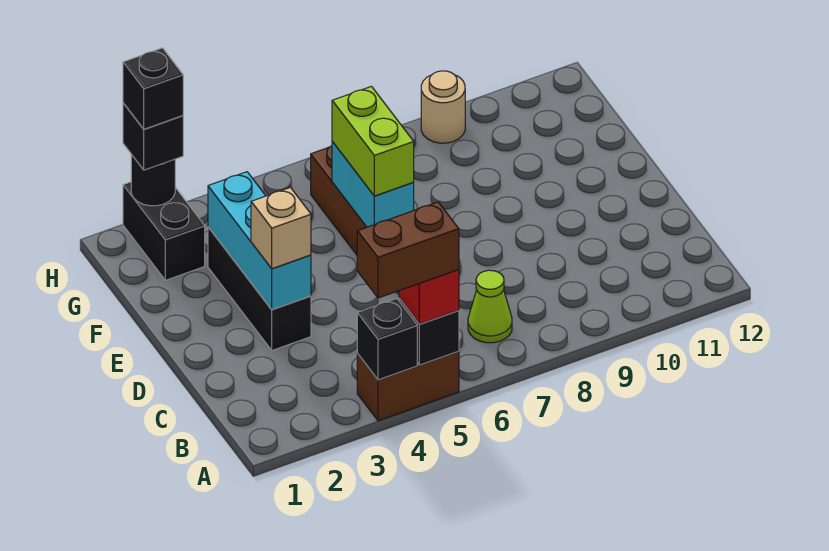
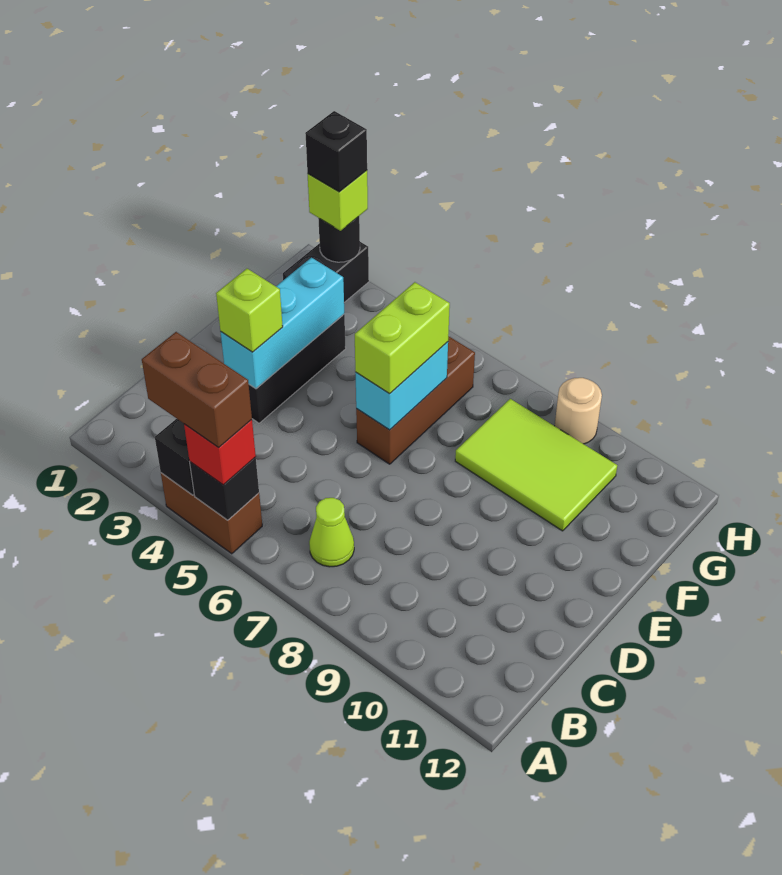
tan 1x1 brick [251,187,311,269] -> lime 1x1 brick [216,269,283,352]
none -> lime 2x3 tile [455,399,617,531]
black 1x1 brick [123,103,183,170] -> lime 1x1 brick [308,170,368,231]

